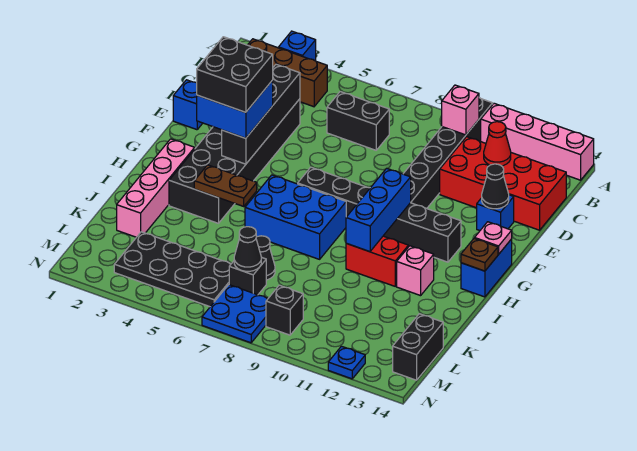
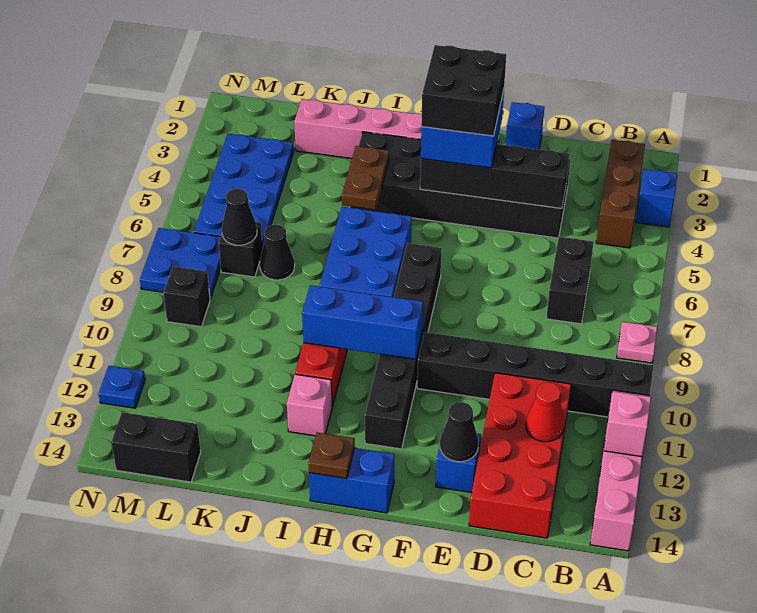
pink 1x1 brick [442,85,479,135] -> pink 1x1 brick moved to [604,391,651,457]
pink 1x1 plate [475,222,512,254] -> pink 1x1 plate moved to [617,322,657,363]
black 2x4 plate [114,232,231,307] -> blue 2x4 plate [194,134,294,249]

